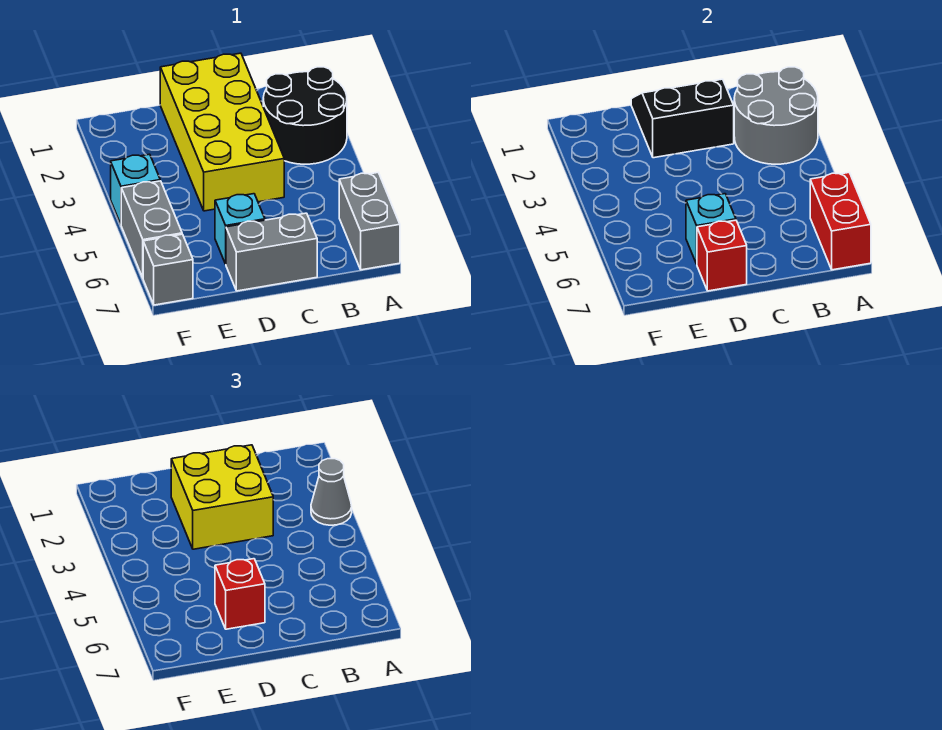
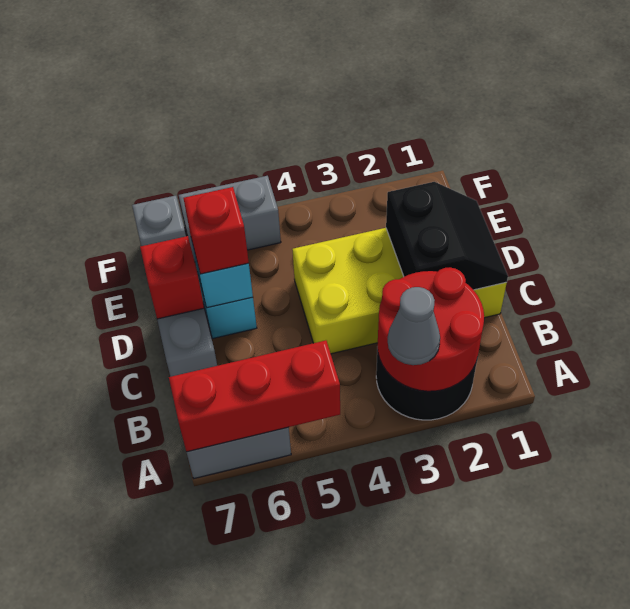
grey 2x2 round brick [734,67,818,164] -> red 2x2 round brick [378,267,484,391]
red 1x2 brick [810,173,871,270] -> red 1x3 brick [169,340,340,452]
yellow 2x2 brick [171,445,273,549] -> none
cyan 1x1 brick [111,154,160,224] -> none

